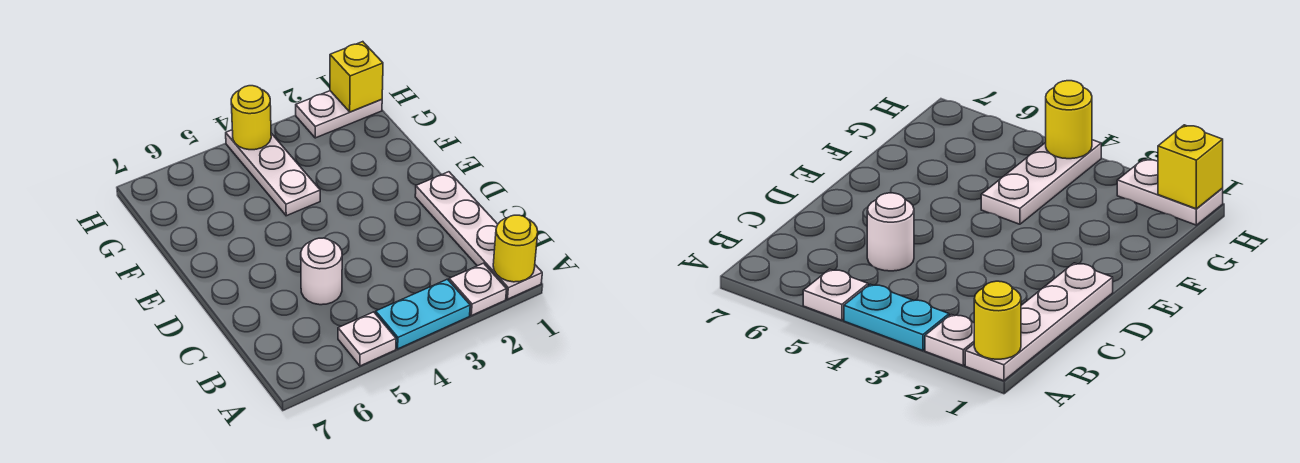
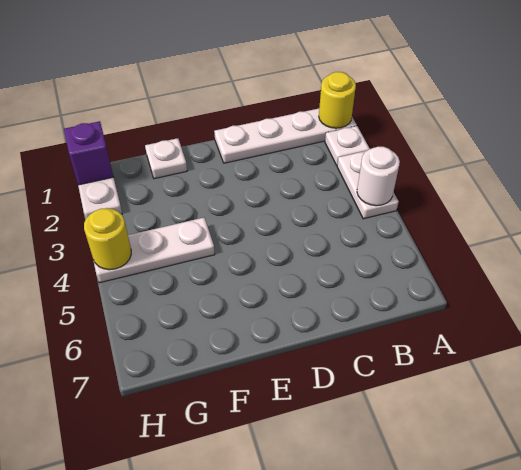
cyan 1x2 plate [376,279,470,349] -> white 1x2 plate [337,151,399,219]
white 1x1 plate [338,312,396,366] -> white 1x1 plate moved to [145,138,187,179]
white 1x1 round brick [301,238,342,305] -> white 1x1 round brick moved to [357,147,400,206]
yellow 1x1 brick [330,42,383,112] -> purple 1x1 brick [64,121,113,185]

